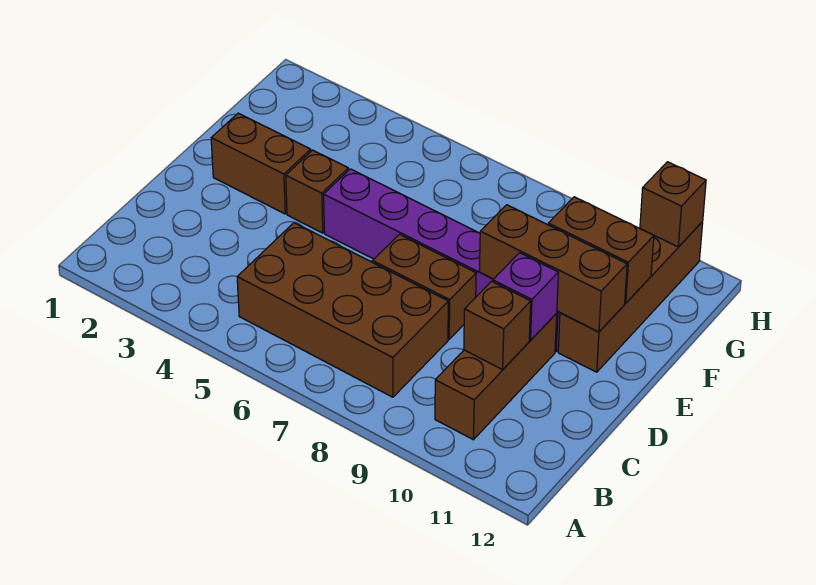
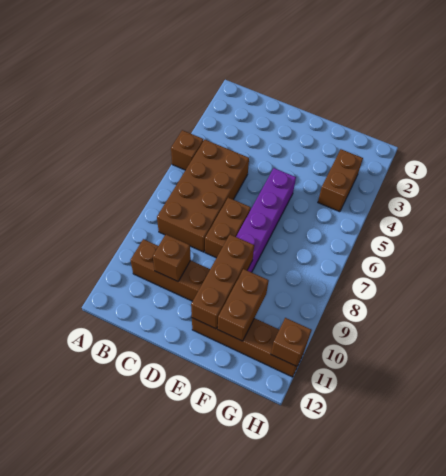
purple 1x1 brick [493,253,558,340] -> none
brown 1x2 brick [211,113,311,214] -> brown 1x2 brick moved to [318,149,363,212]
brown 1x1 brick [286,150,348,233] -> brown 1x1 brick moved to [171,130,203,170]

